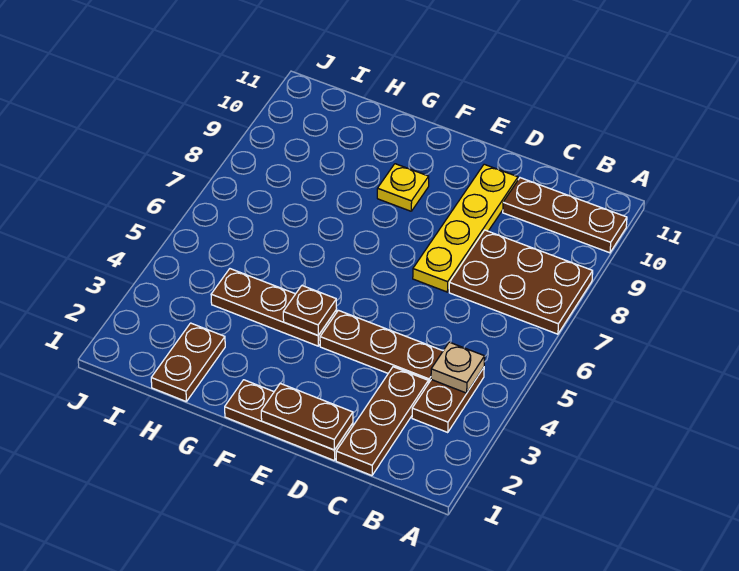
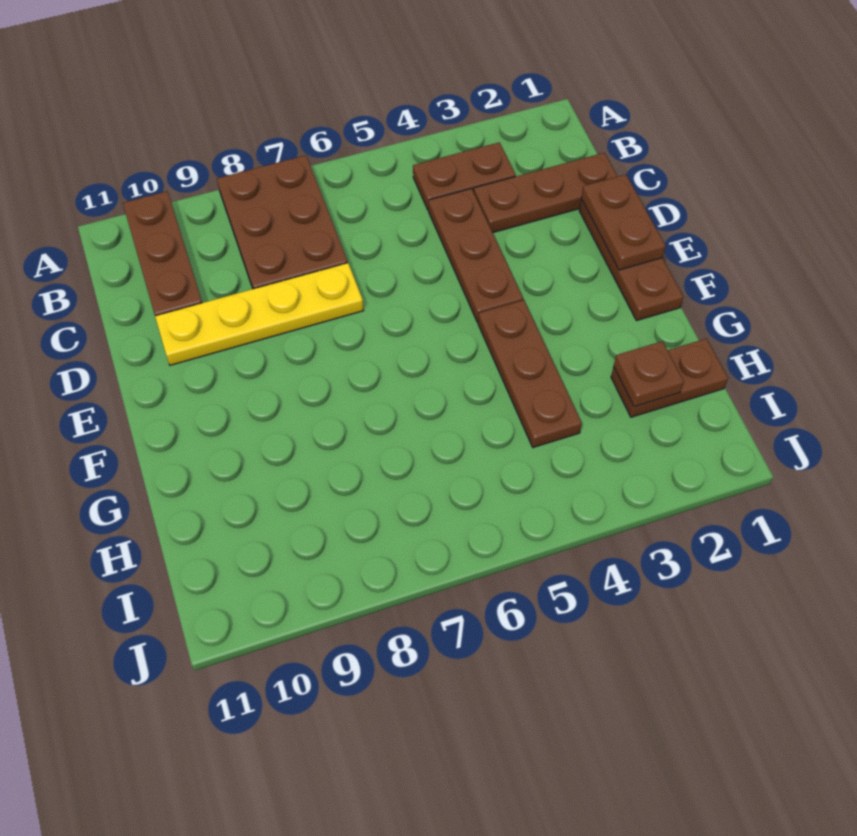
tan 1x1 plate [431,342,485,393] -> none
brown 1x1 plate [283,286,337,335] -> brown 1x1 plate moved to [614,341,684,407]
yellow 1x1 plate [377,164,429,211] -> none

